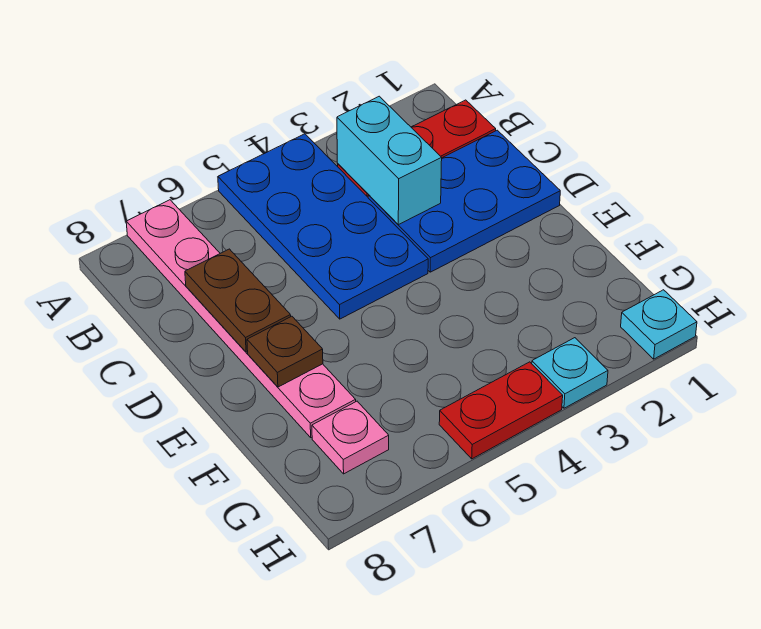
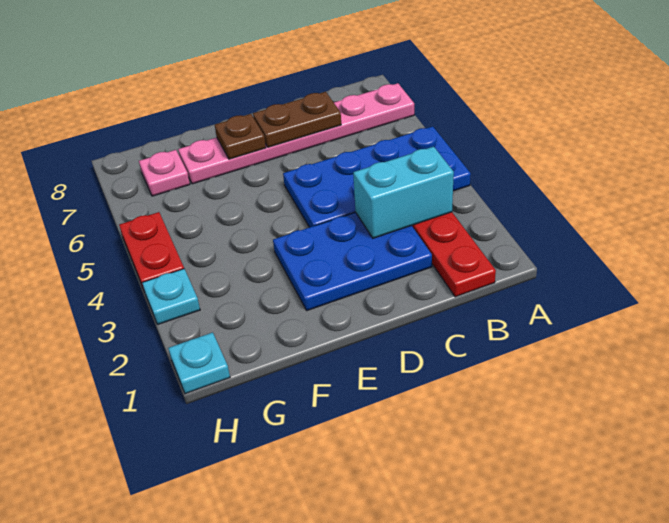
blue 2x3 plate [368,130,560,272] -> blue 2x3 plate turned to [273,212,432,311]

